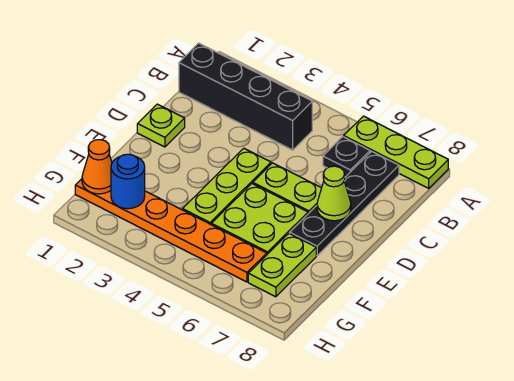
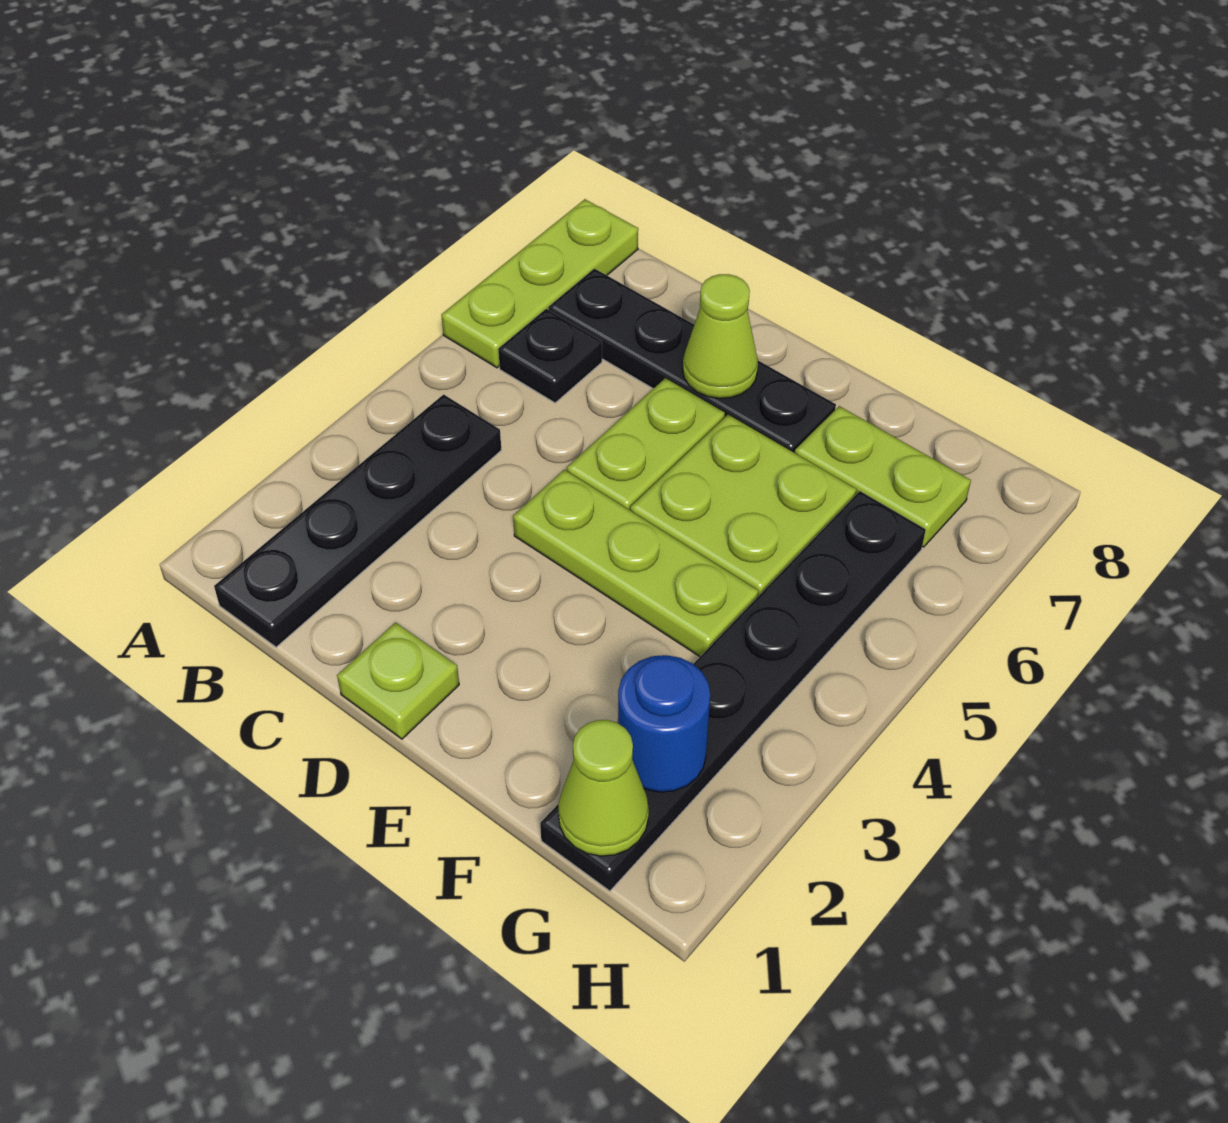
black 1x4 brick [179,43,312,150] -> black 1x4 plate [214,394,501,647]
orange 1x6 plate [75,179,267,282] -> black 1x6 plate [540,491,926,891]
orange 1x1 cone [82,140,112,194] -> lime 1x1 cone [558,720,649,856]

